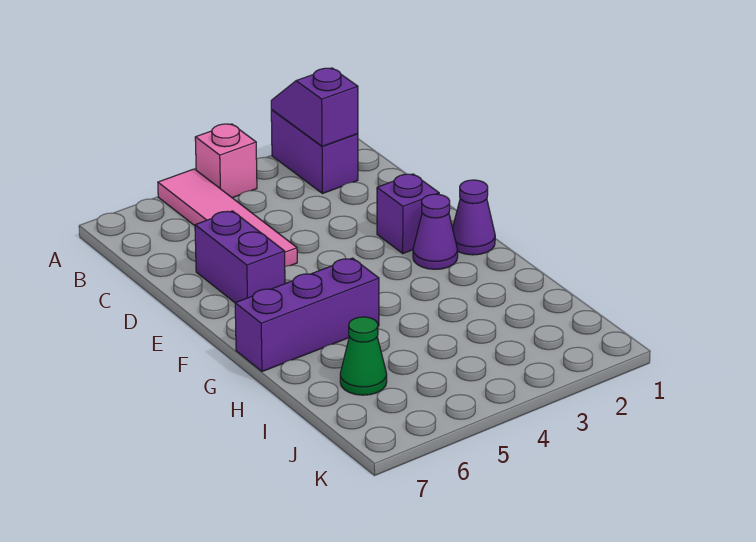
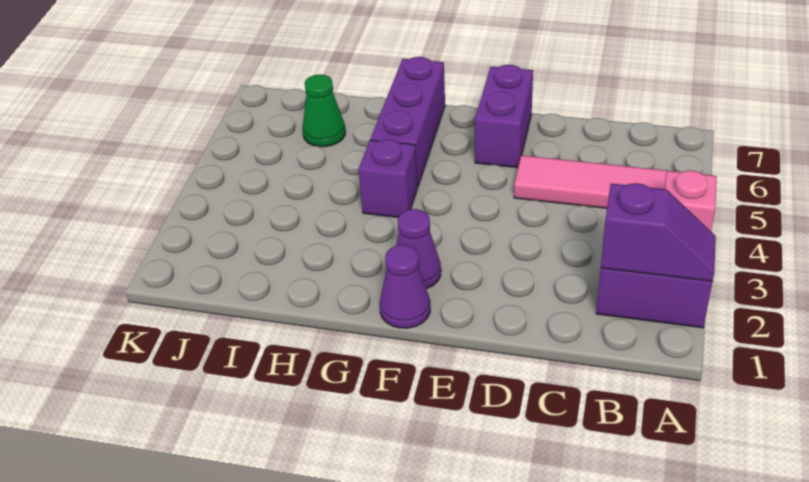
purple 1x2 brick [195,211,285,303] -> purple 1x2 brick turned to [475,65,533,168]
purple 1x1 brick [377,174,439,253] -> purple 1x1 brick moved to [359,139,417,217]

